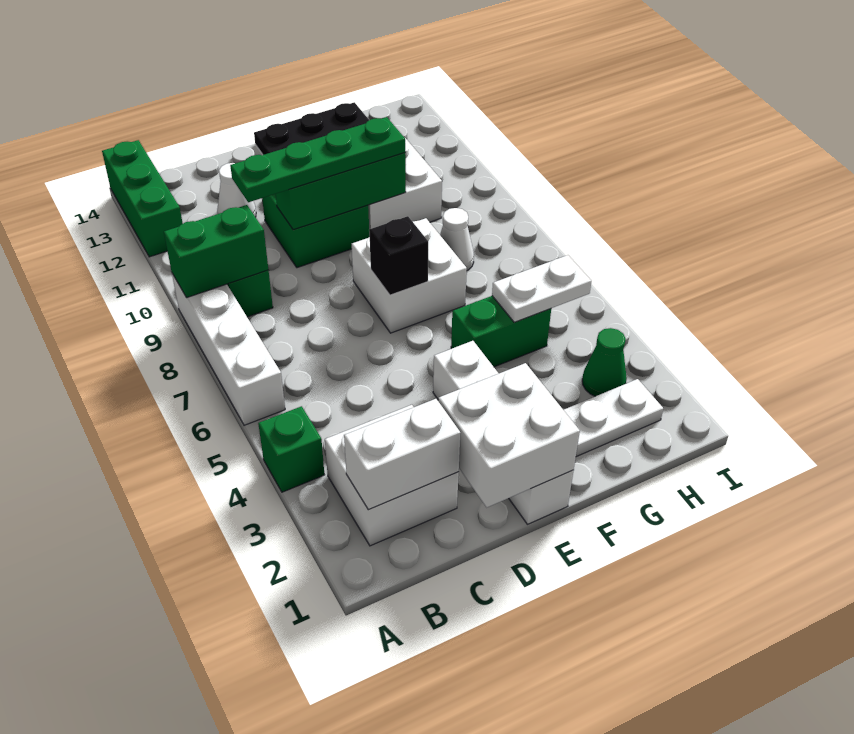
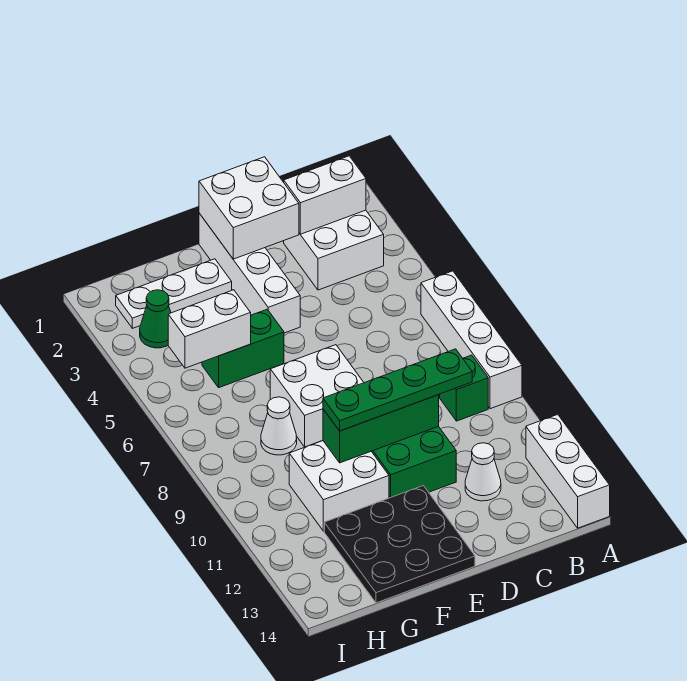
green 1x1 brick [258,406,324,492] -> none
green 1x2 brick [164,205,268,298] -> none
green 1x3 brick [102,140,183,257] -> white 1x3 brick [526,414,610,528]
black 1x1 brick [369,216,428,295] -> none
white 1x2 plate [492,255,591,323] -> white 1x2 brick [168,290,251,368]

